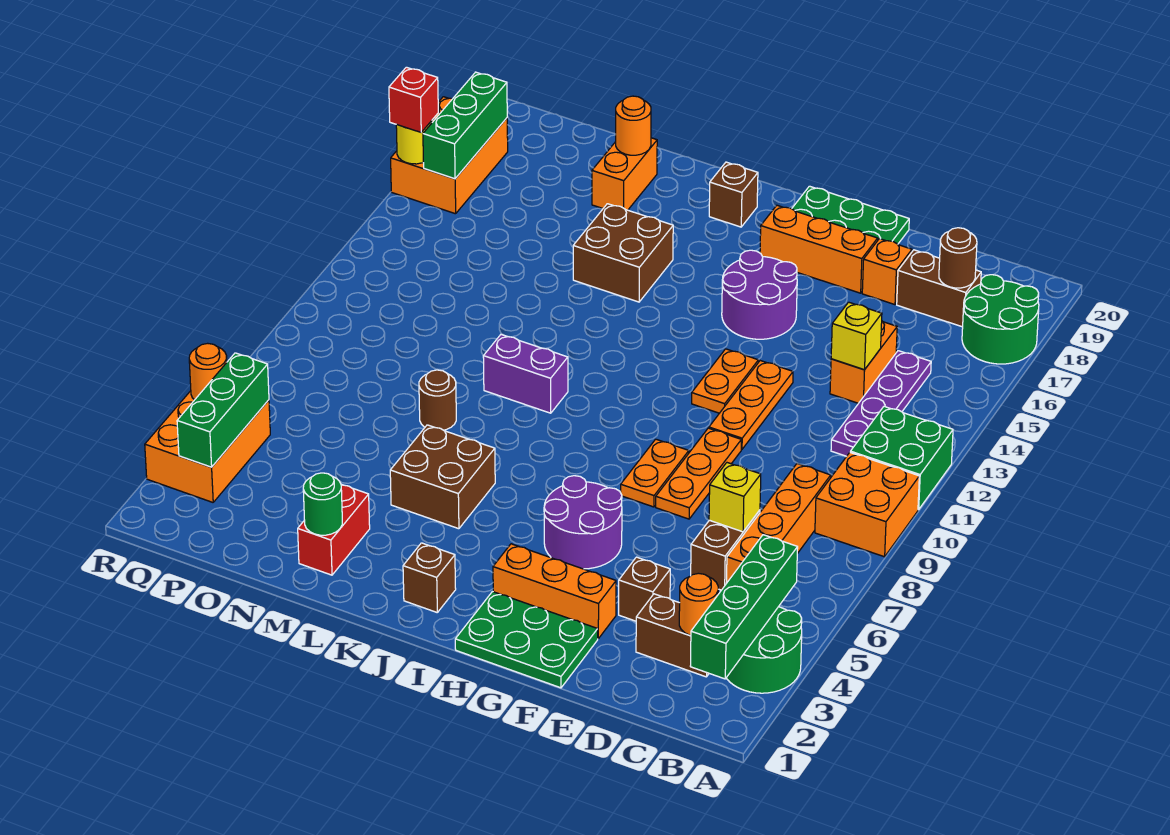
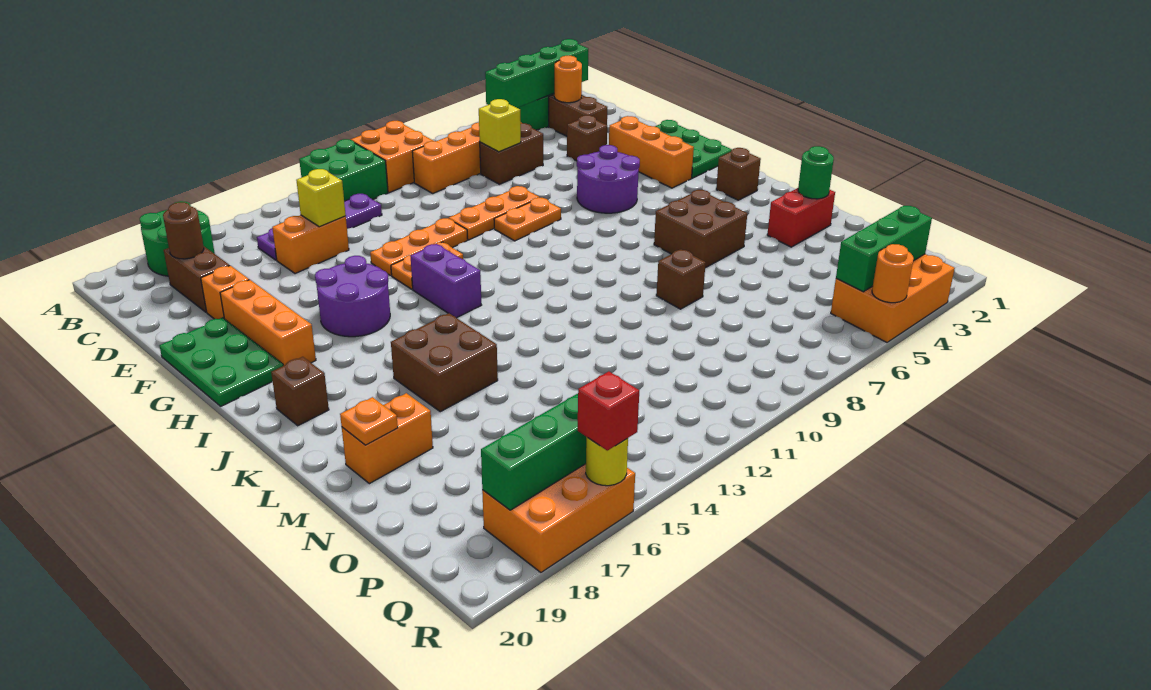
purple 1x2 brick [483,335,568,413] -> purple 1x2 brick moved to [410,244,481,318]
brown 1x1 round brick [419,370,456,430] -> brown 1x1 brick [656,249,706,309]
orange 1x1 round brick [616,96,651,155] -> orange 1x1 plate [340,397,398,445]

